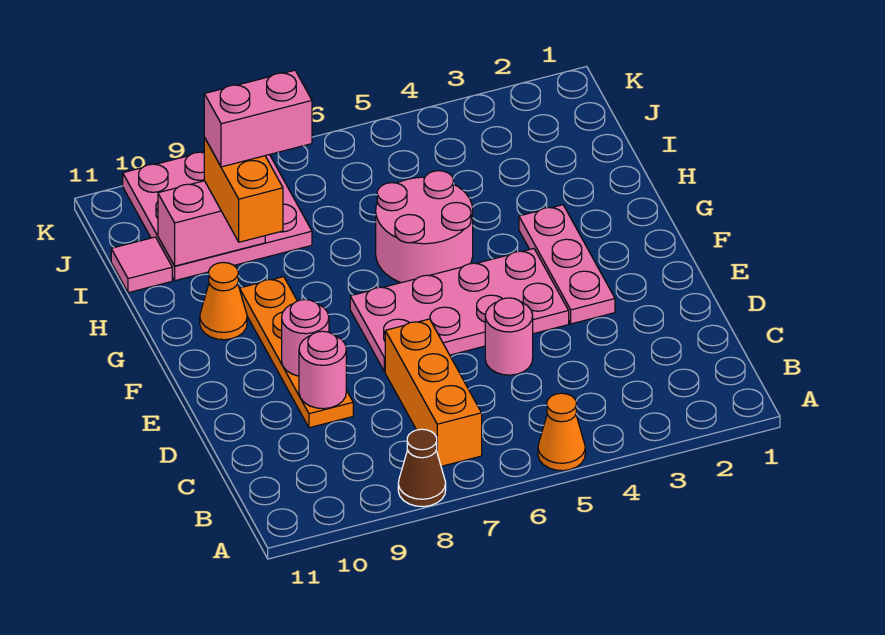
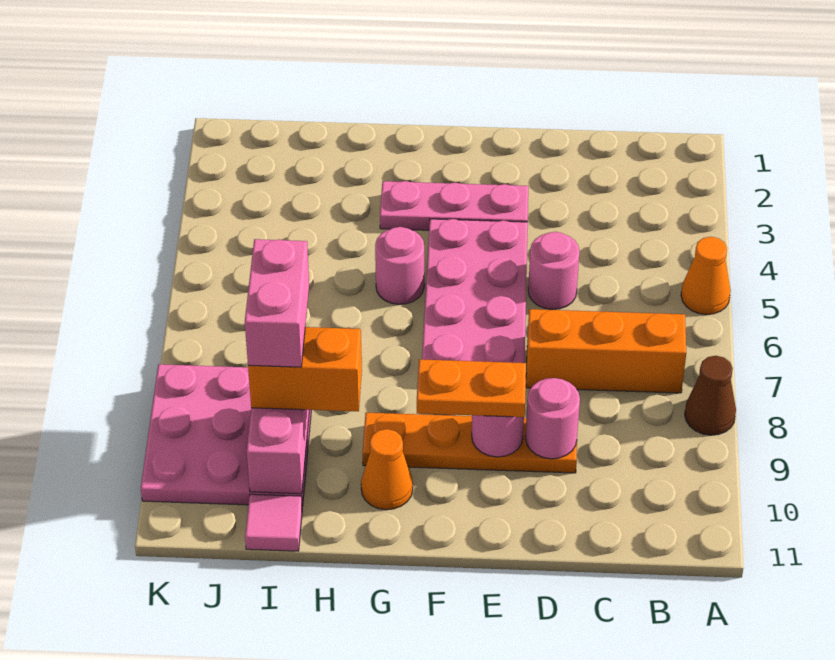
none -> orange 1x2 plate [417,359,526,417]
pink 2x2 round brick [376,171,473,283] -> pink 1x1 round brick [375,227,424,304]

